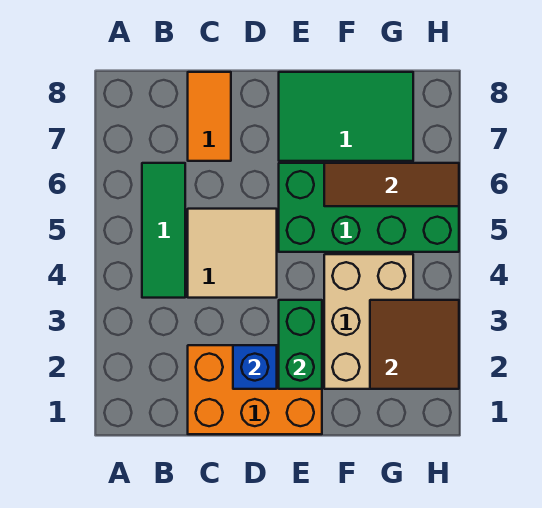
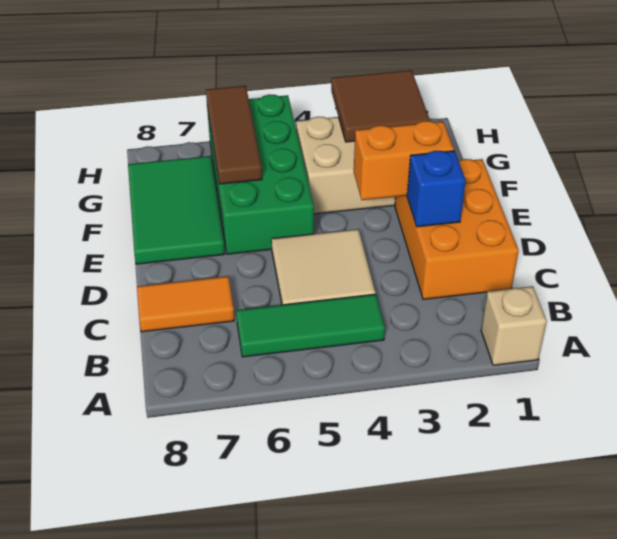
none -> tan 1x1 brick [481,286,547,365]
green 1x2 brick [279,300,322,389] -> orange 1x2 brick [354,121,454,200]

